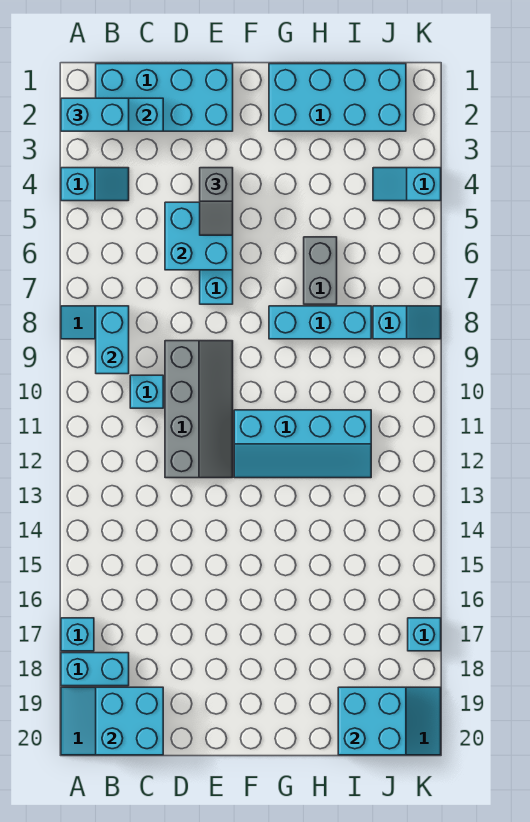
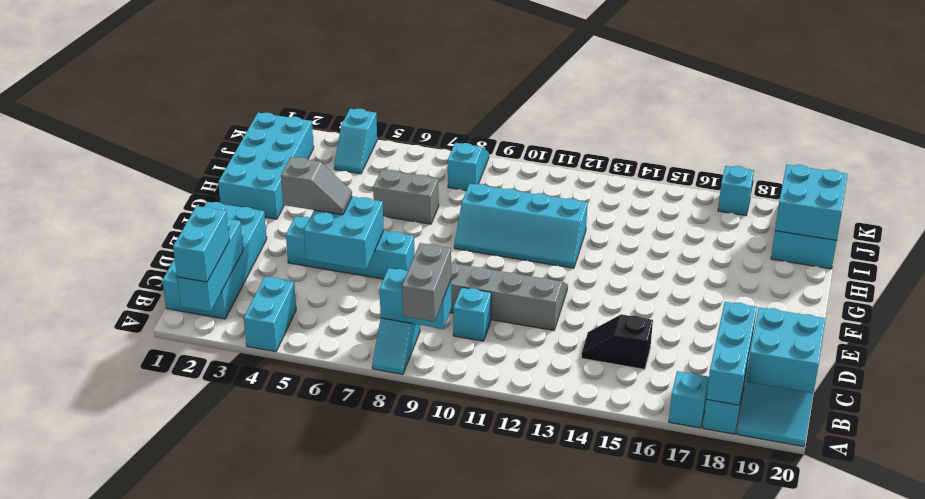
cyan 1x2 slope [61,168,129,201] -> cyan 1x2 brick [244,276,296,352]
none -> grey 1x2 brick [402,243,451,321]
none -> black 1x2 slope [581,314,653,369]
cyan 2x4 slope [234,410,371,478] -> cyan 2x4 slope turned to [454,184,588,268]
cyan 1x3 brick [269,306,371,339] -> cyan 1x3 brick moved to [706,302,757,405]

